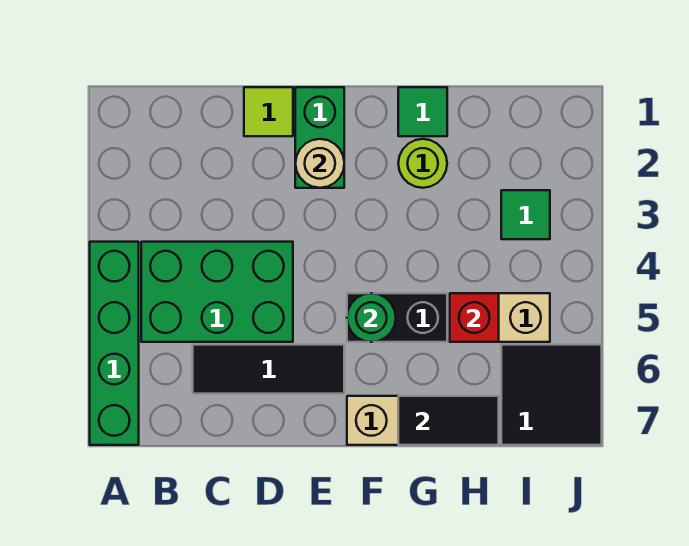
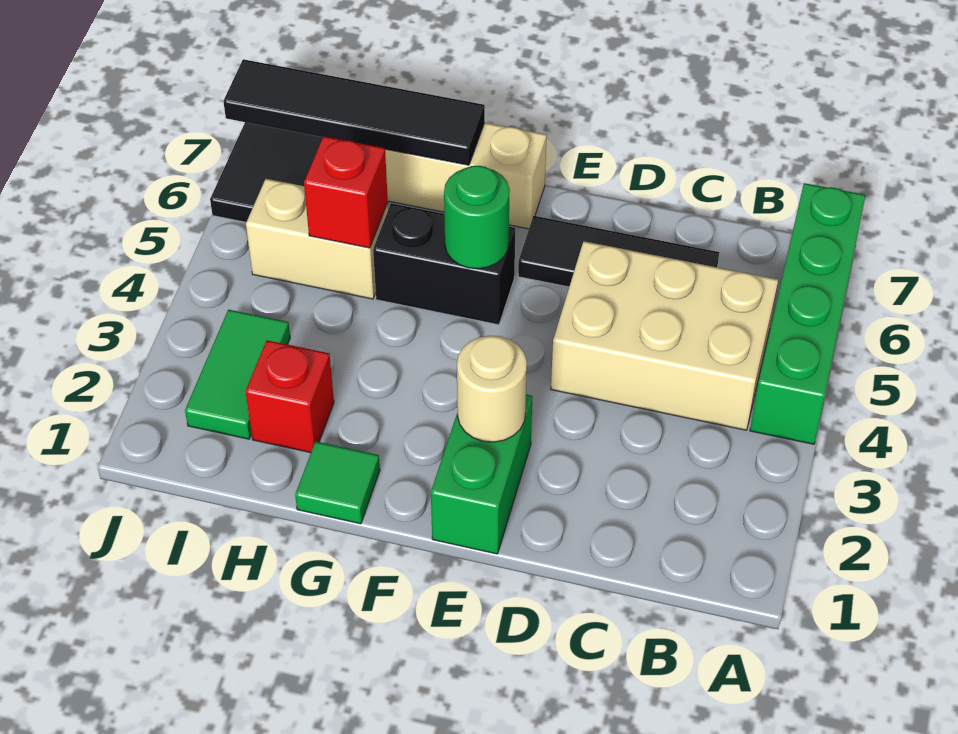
green 2x3 brick [141,242,293,342] -> tan 2x3 brick [551,241,778,430]
lime 1x1 tile [244,87,293,136] -> none
lime 1x1 round brick [398,139,447,188] -> none
black 1x2 tile [398,396,499,445] -> black 1x4 tile [223,59,485,165]
none -> red 1x1 brick [246,340,334,453]
green 1x1 tile [501,190,550,239] -> green 1x2 tile [185,310,290,439]

